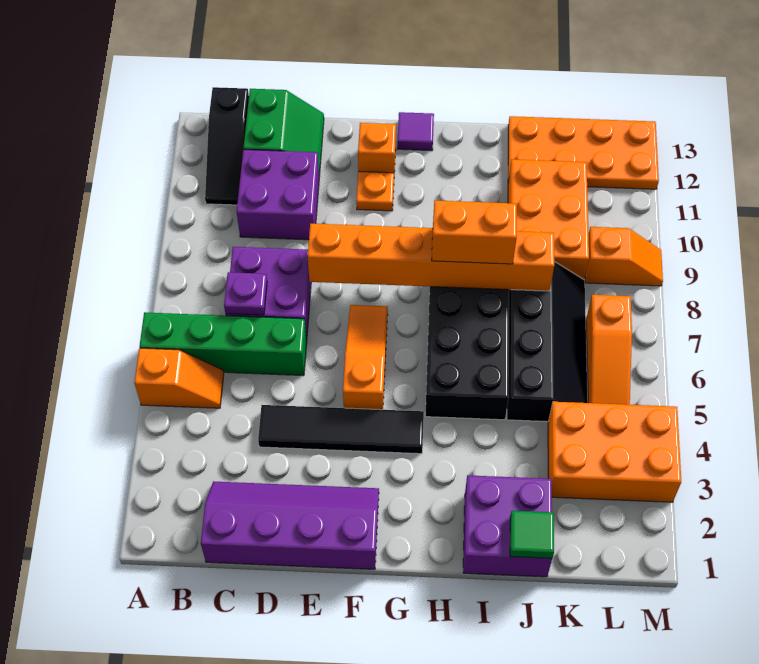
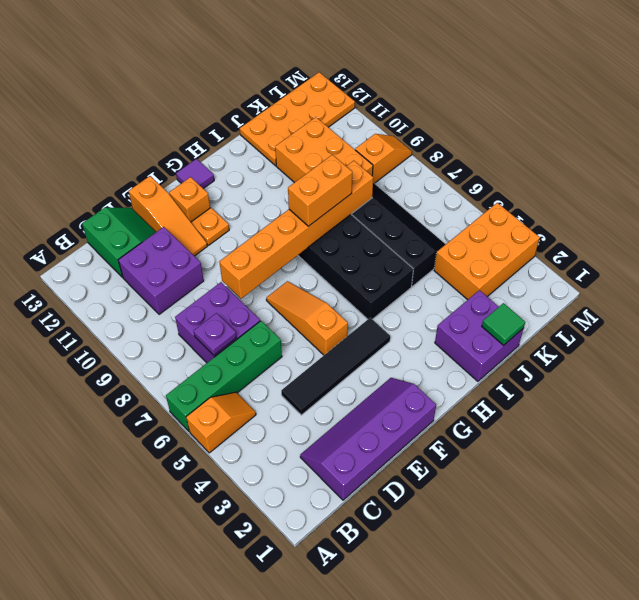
black 1x3 slope [205,87,249,205] -> none
orange 1x3 slope [586,295,632,405] -> orange 1x3 slope moved to [129,176,207,256]

